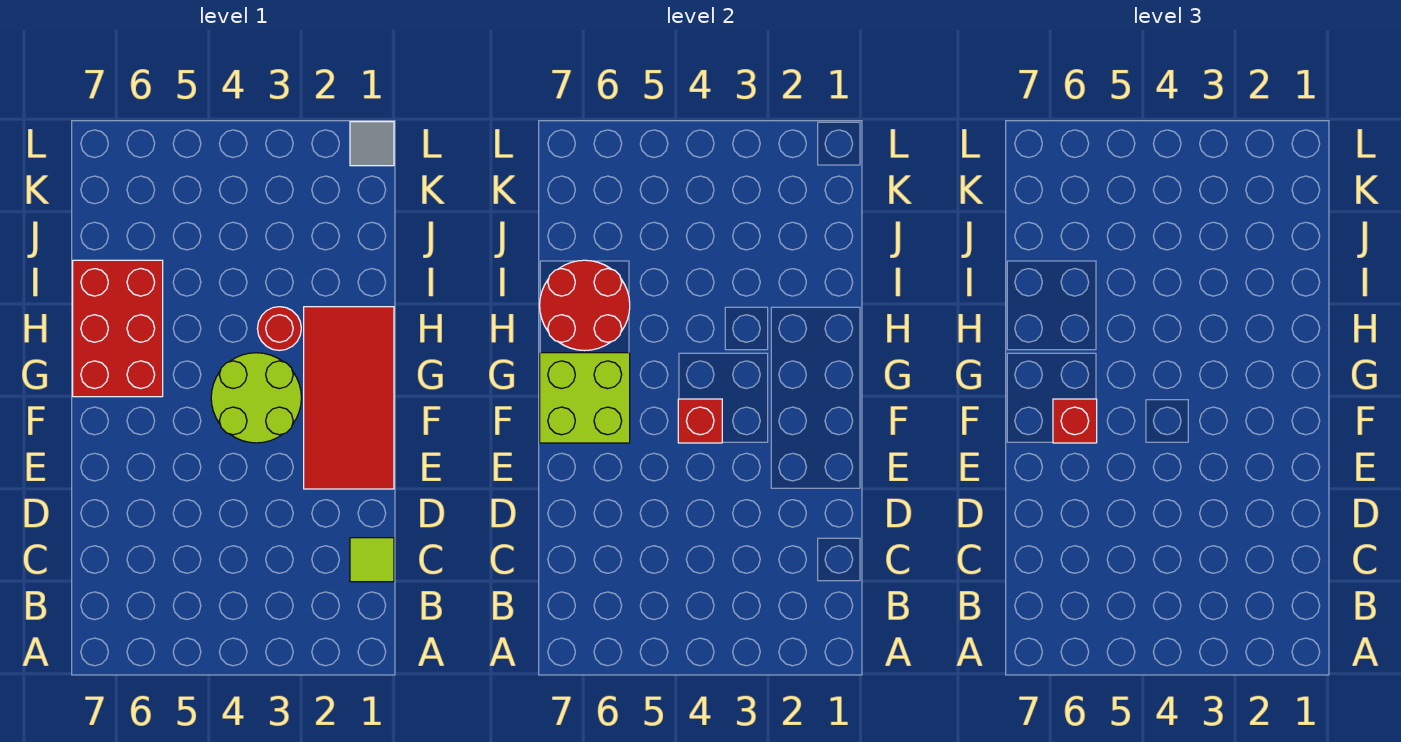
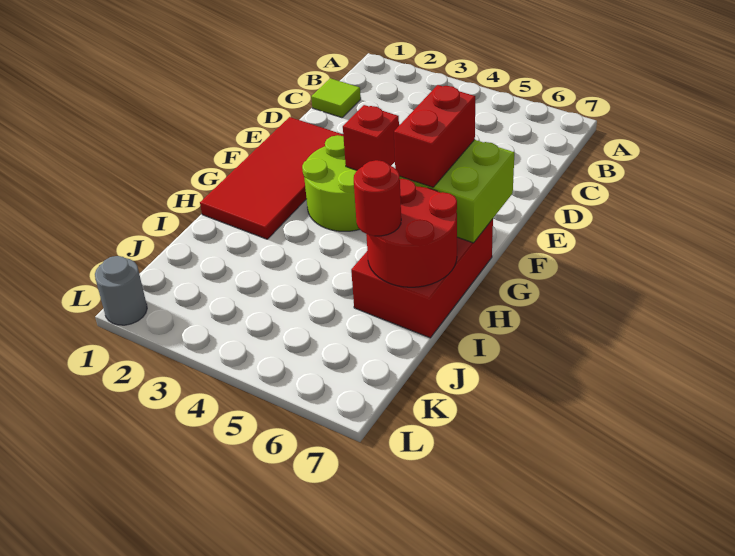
red 1x1 brick [1053,399,1097,443] -> red 1x2 brick [394,85,475,187]
red 1x1 round brick [258,307,301,350] -> red 1x1 round brick moved to [354,160,401,236]
grey 1x1 tile [350,122,394,166] -> grey 1x1 round brick [95,256,147,325]

